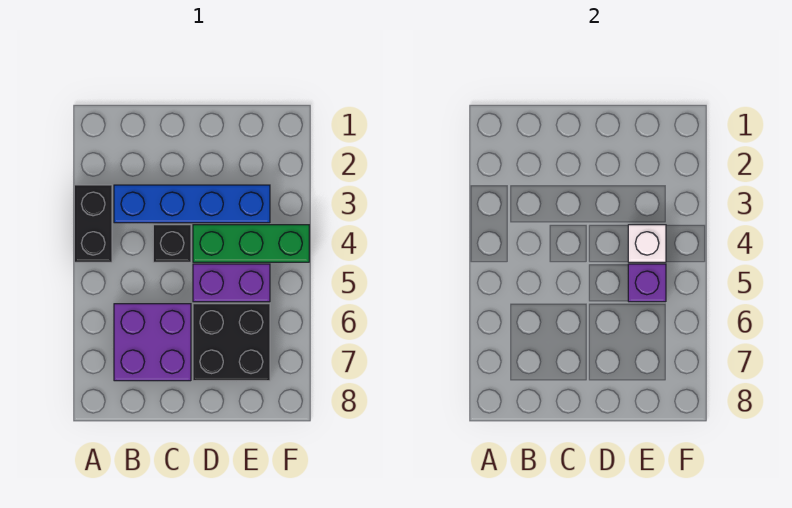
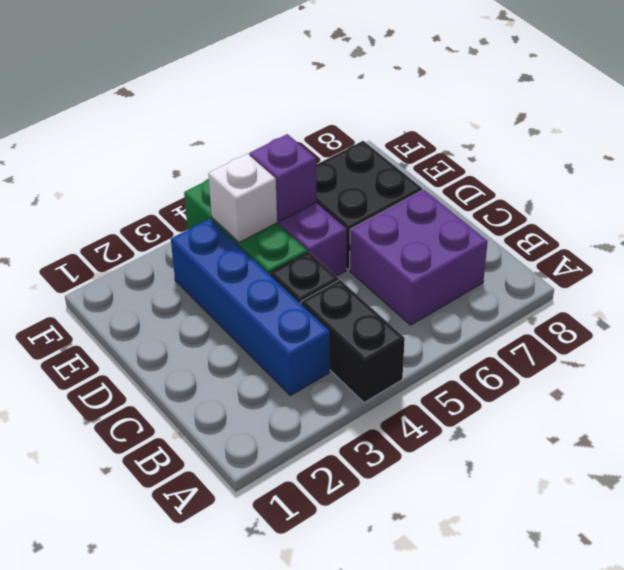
black 1x2 brick [74,185,112,262] -> black 1x2 brick turned to [301,280,405,403]

